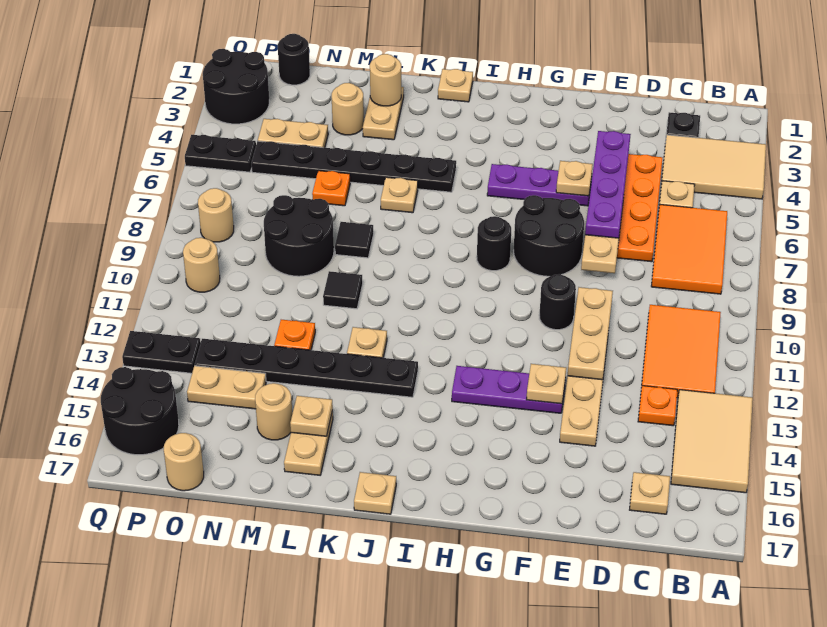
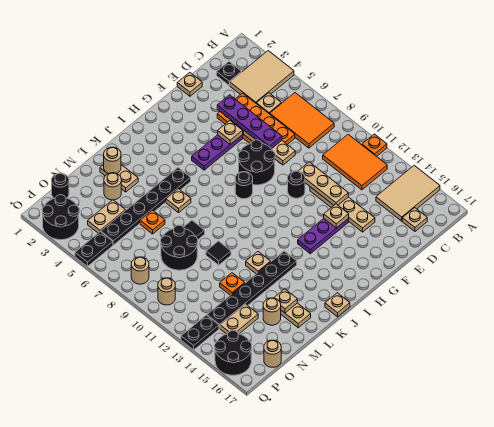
tan 2x3 tile [671,390,753,493] -> tan 2x3 tile turned to [376,165,440,221]
orange 1x1 plate [638,386,677,426] -> orange 1x1 plate moved to [362,134,387,156]
tan 1x1 plate [438,69,473,102] -> tan 1x1 plate moved to [177,72,202,96]

